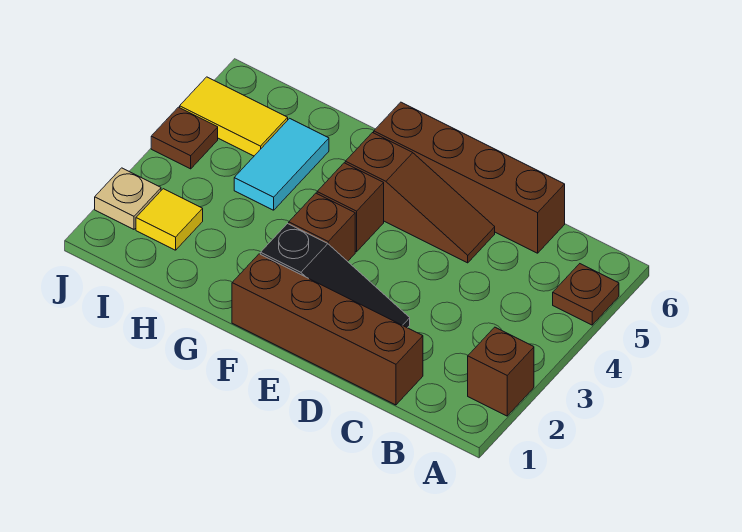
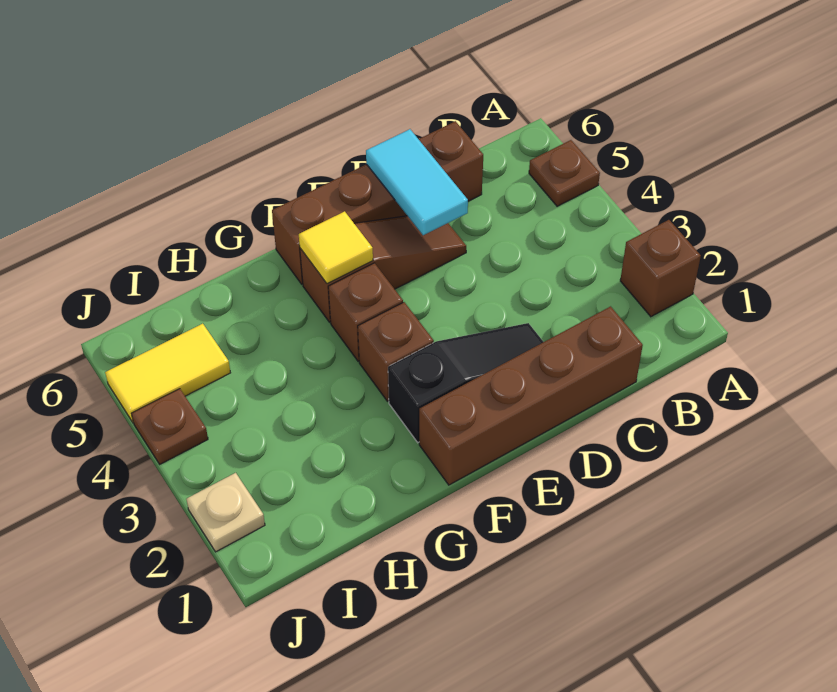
cyan 1x2 tile [234,118,329,210] -> cyan 1x2 tile moved to [366,129,468,235]
yellow 1x1 tile [136,189,203,250] -> yellow 1x1 tile moved to [299,211,373,284]

